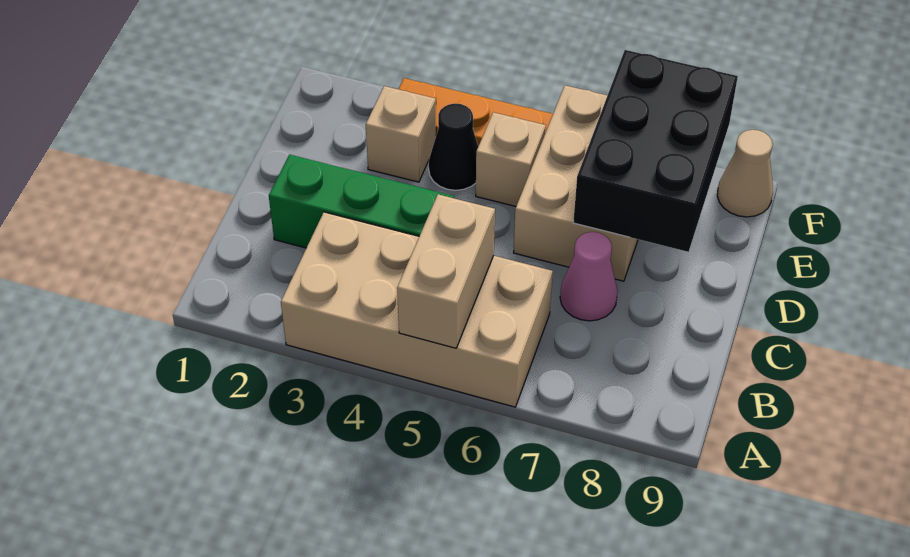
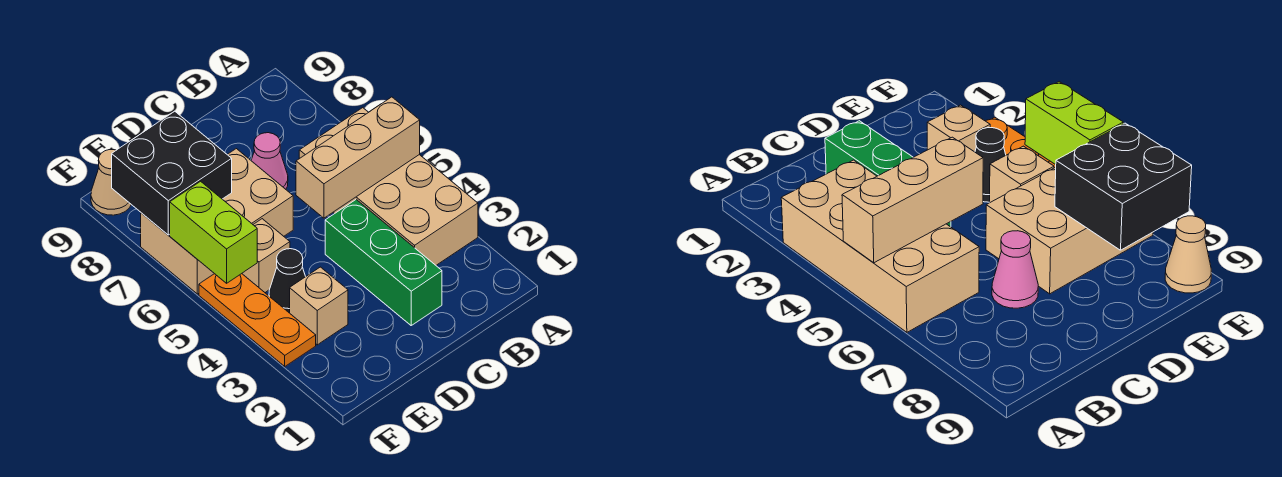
tan 1x2 brick [397,194,495,348] -> tan 1x3 brick [296,97,420,218]
black 2x3 brick [573,50,738,252] -> black 2x2 brick [112,111,232,235]
none -> lime 1x2 brick [170,181,257,283]

